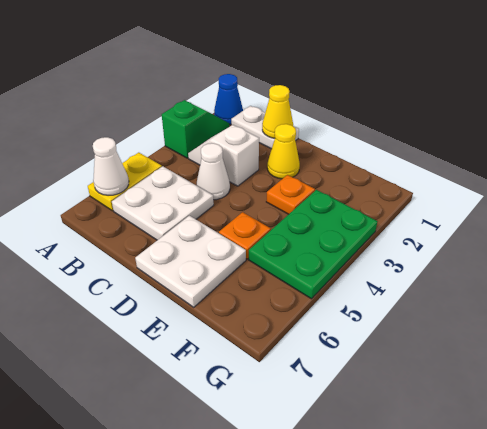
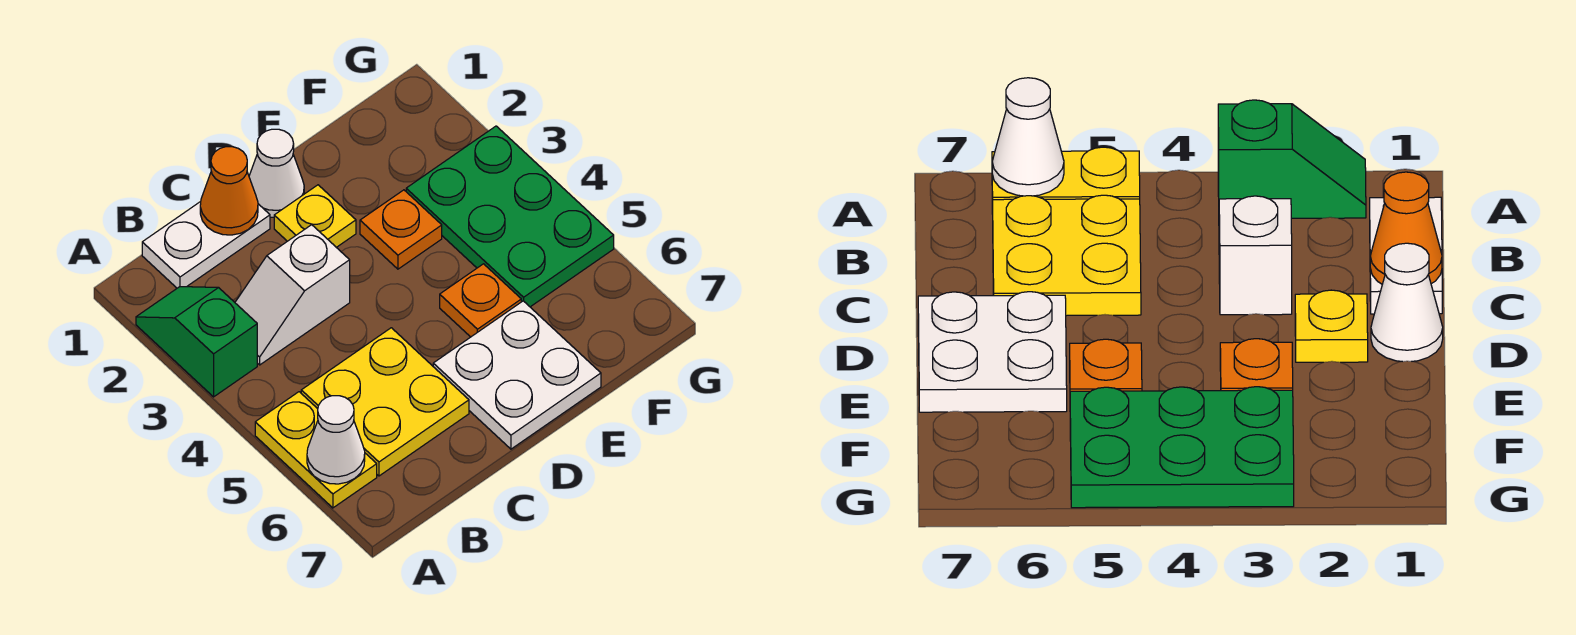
blue 1x1 cone [214,74,243,125] -> none
white 2x2 plate [112,166,214,240] -> yellow 2x2 plate [301,328,469,476]
yellow 1x1 cone [262,85,293,138] -> orange 1x1 cone [200,147,258,235]
white 1x1 cone [197,143,230,200] -> white 1x1 cone moved to [249,129,304,217]
yellow 1x1 cone [267,124,300,179] -> yellow 1x1 plate [274,185,356,247]

